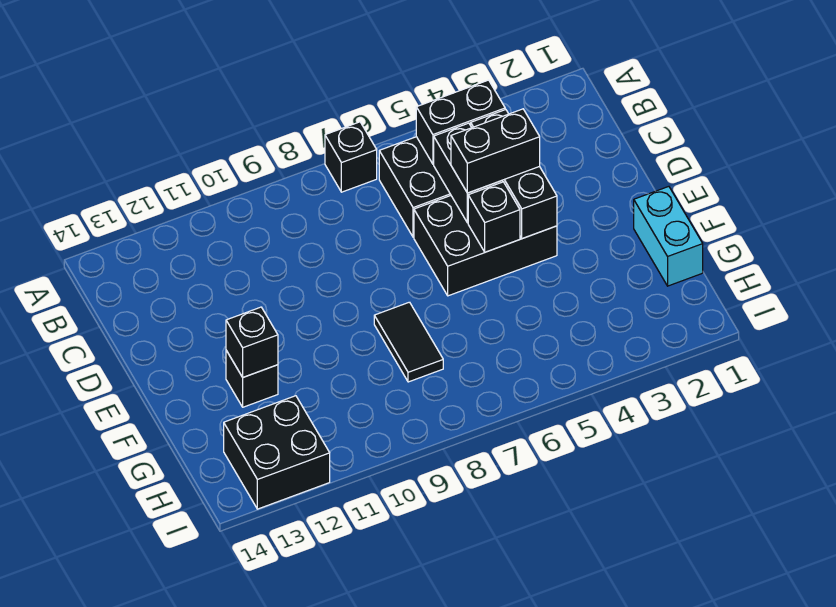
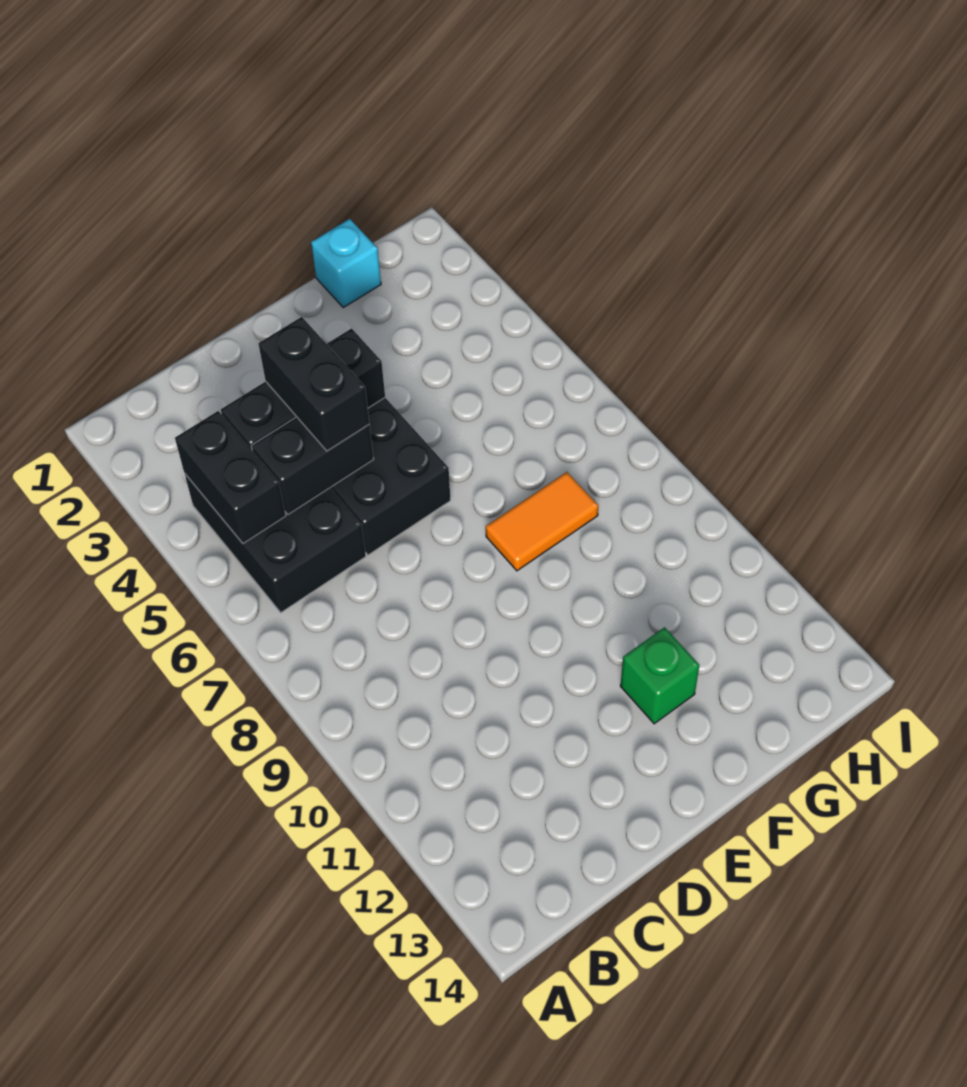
black 1x1 brick [325,122,377,192] -> none
black 1x1 brick [468,182,520,252] -> none
cyan 1x2 brick [634,187,703,286] -> cyan 1x1 brick [311,219,381,307]
black 1x2 tile [374,302,443,382] -> orange 1x2 tile [486,472,598,571]
black 1x1 brick [226,350,278,407] -> green 1x1 brick [620,627,699,724]
black 1x1 brick [226,307,278,377] -> none
black 2x2 brick [224,396,330,509] -> none

